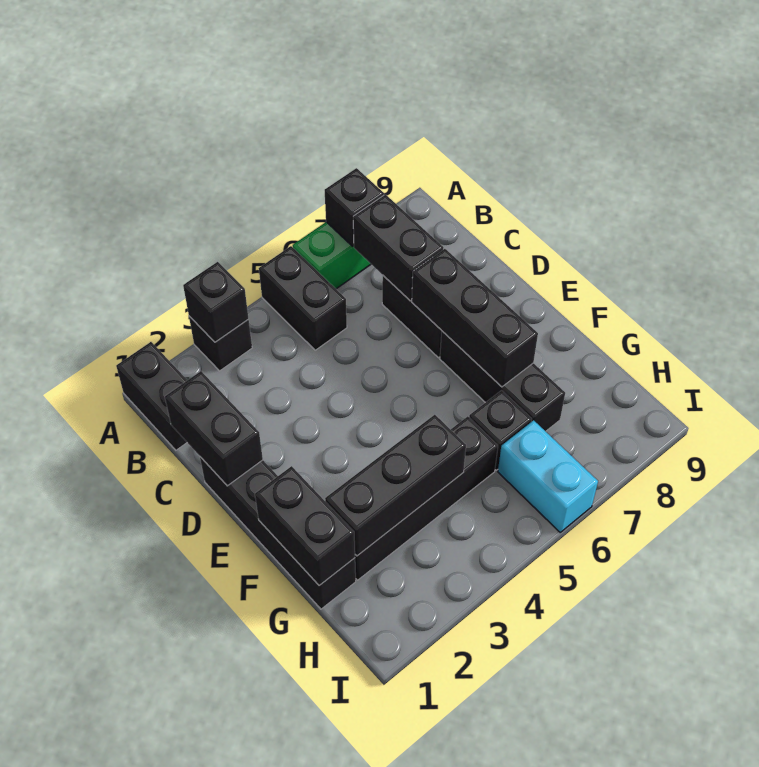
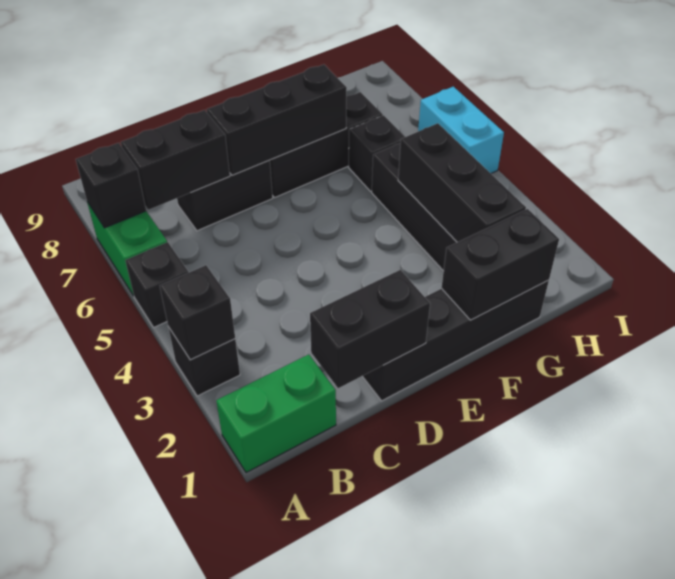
black 1x2 brick [116,342,187,450] -> green 1x2 brick [216,355,336,473]
black 1x2 brick [259,246,347,350] -> black 1x1 brick [125,242,189,327]
cyan 1x2 brick [498,420,598,532] -> cyan 1x2 brick turned to [418,87,504,173]

